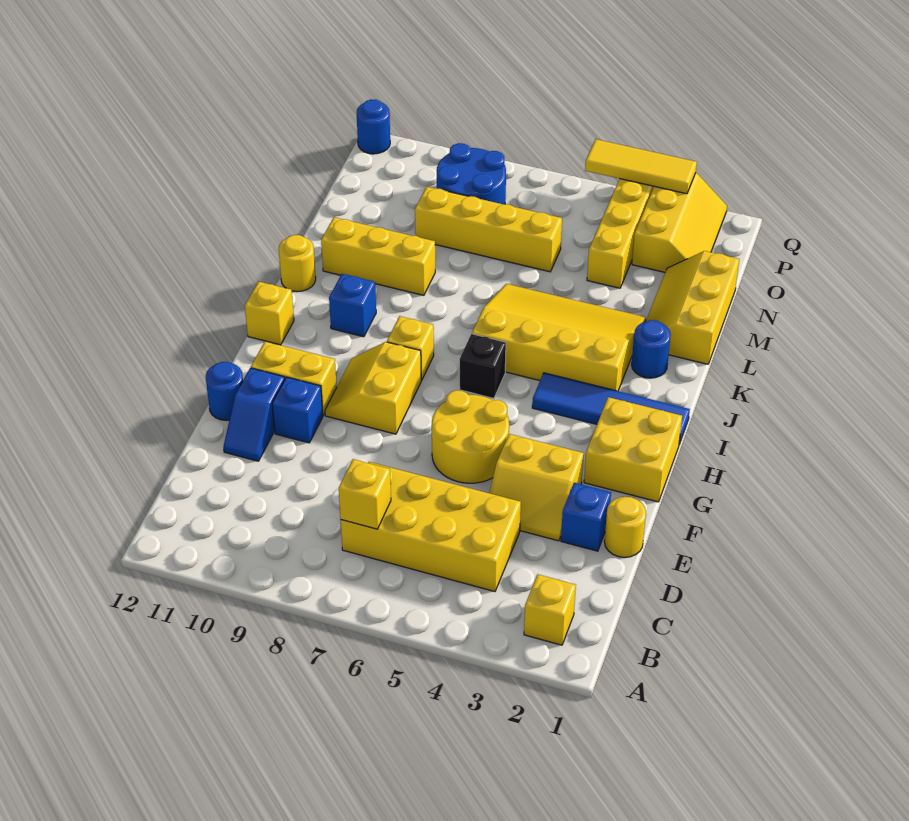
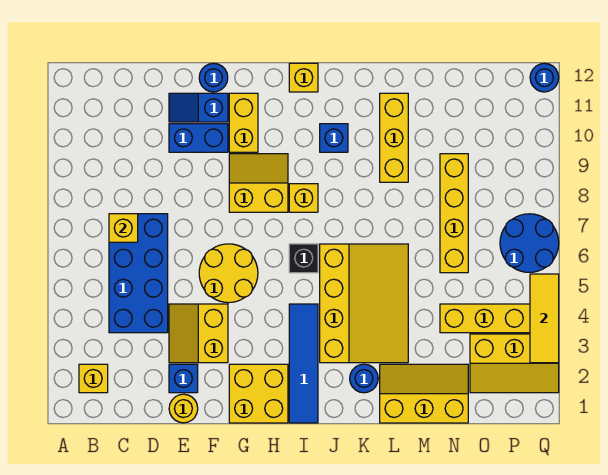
yellow 2x4 brick [341,462,521,592] -> blue 2x4 brick [109,214,168,333]
blue 1x1 brick [272,377,323,443] -> blue 1x2 brick [169,124,228,152]
yellow 1x1 round brick [279,235,316,292] -> none
blue 2x2 round brick [437,143,506,204] -> blue 2x2 round brick moved to [500,214,559,272]

